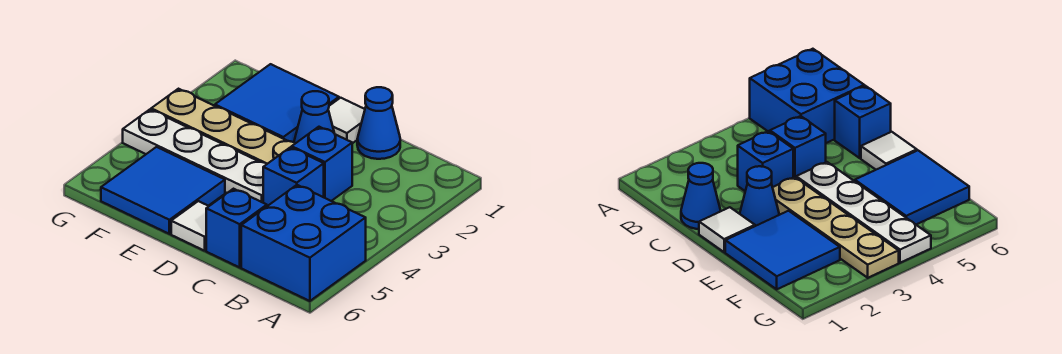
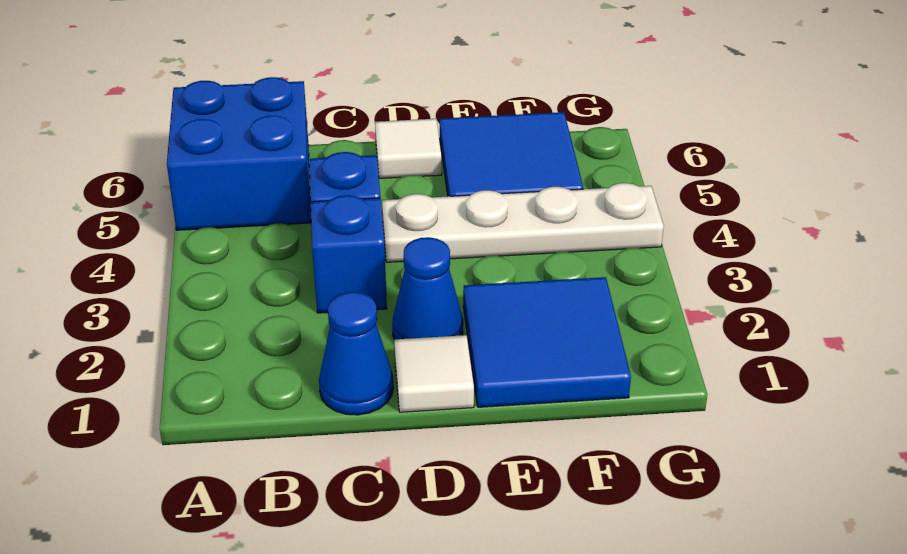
blue 1x1 brick [206,189,267,267] -> none
tan 1x4 plate [151,89,295,164] -> none

